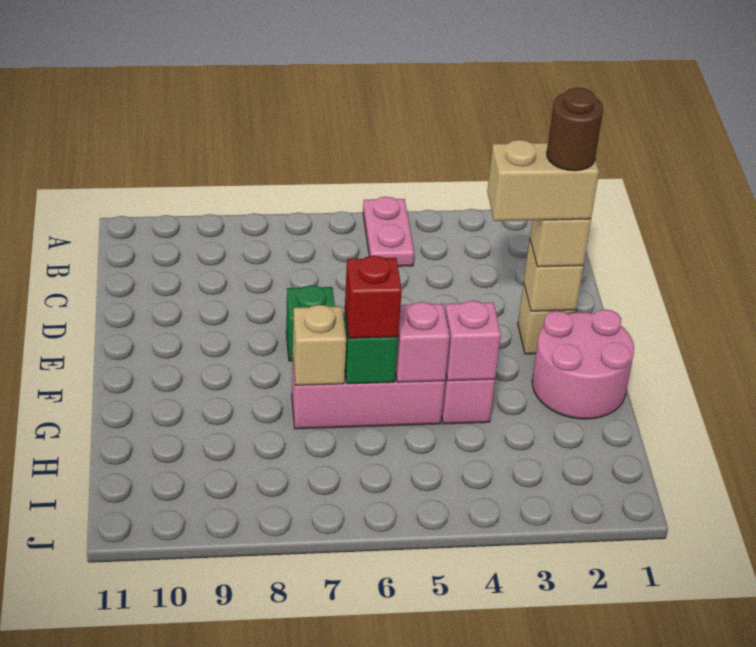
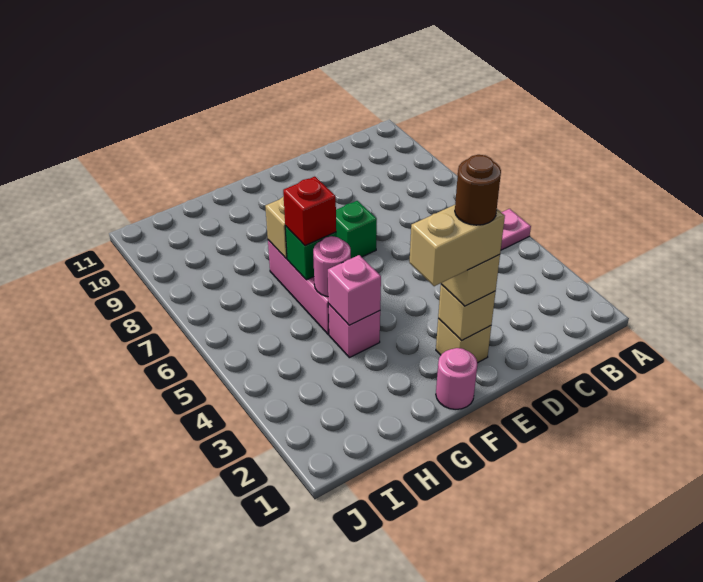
tan 1x2 brick [487,140,599,221] -> tan 1x2 brick turned to [410,205,505,286]
pink 2x2 round brick [532,309,634,419] -> pink 1x1 round brick [436,348,478,409]
pink 1x1 brick [396,302,450,382] -> pink 1x1 round brick [313,236,351,297]

